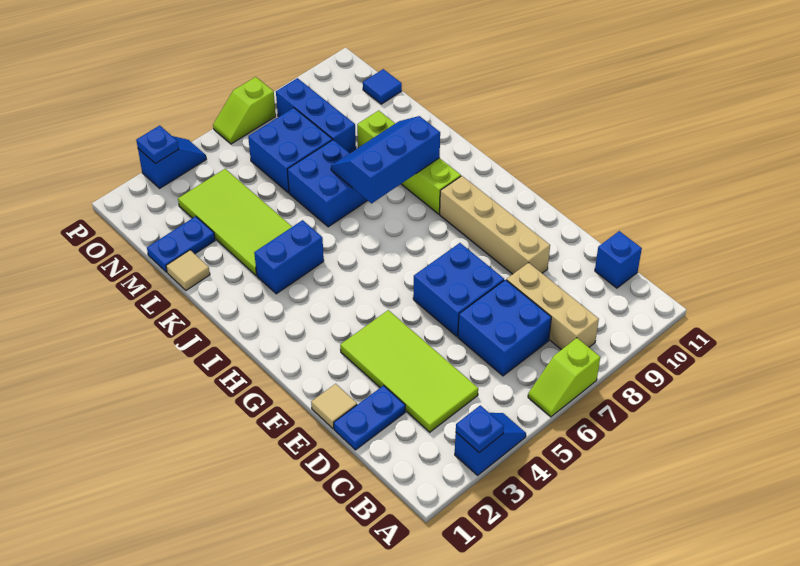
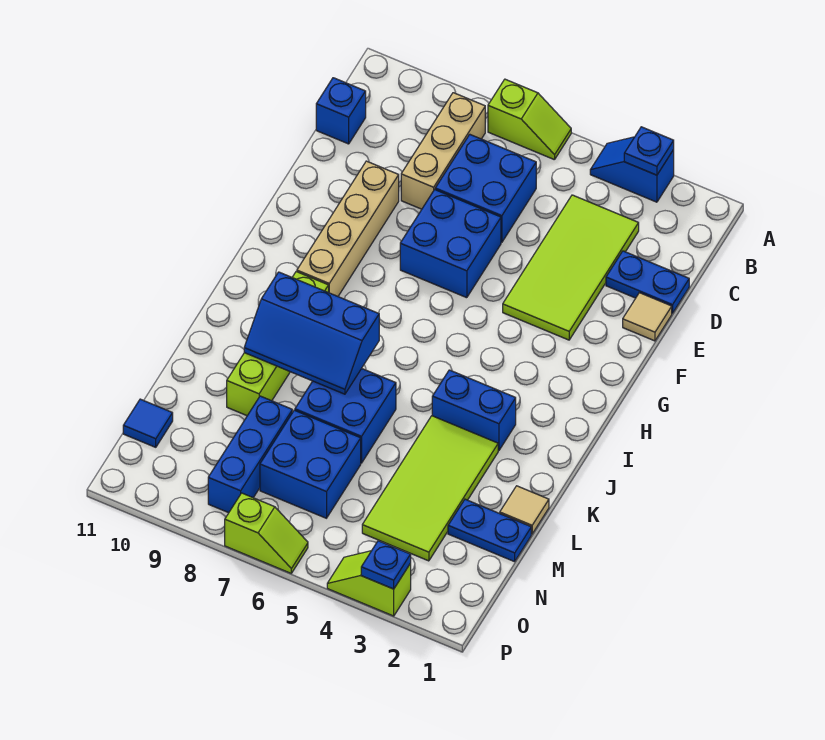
blue 1x2 slope [138,136,206,188] -> lime 1x2 slope [327,551,411,616]

